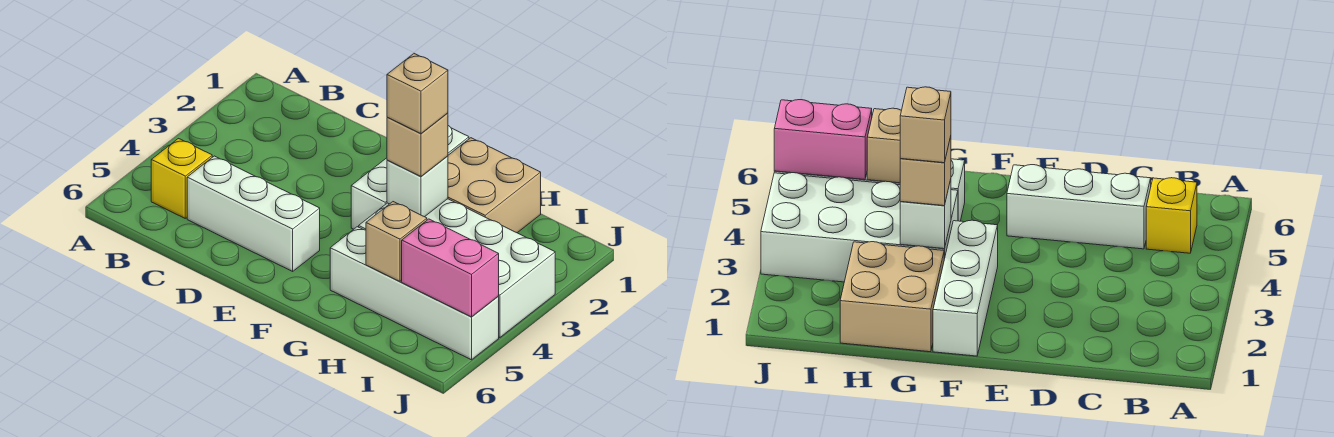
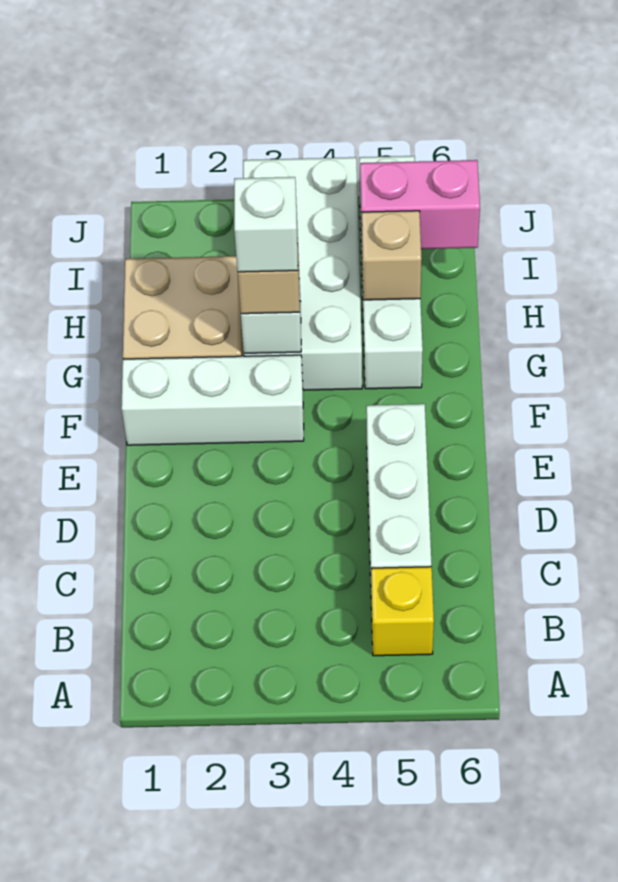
tan 1x1 brick [387,54,448,134] -> white 1x1 brick [234,177,298,272]
pink 1x2 brick [402,219,499,317] -> pink 1x2 brick turned to [360,160,480,249]

